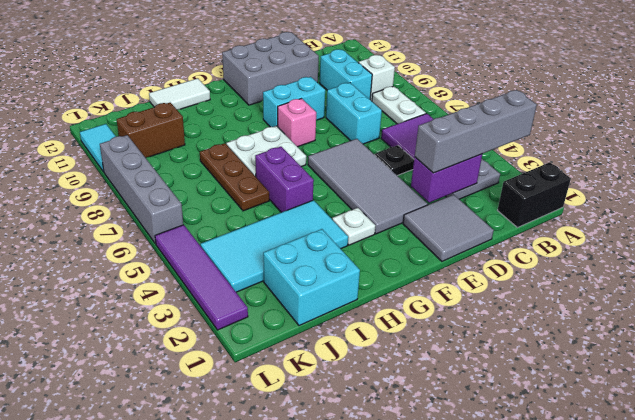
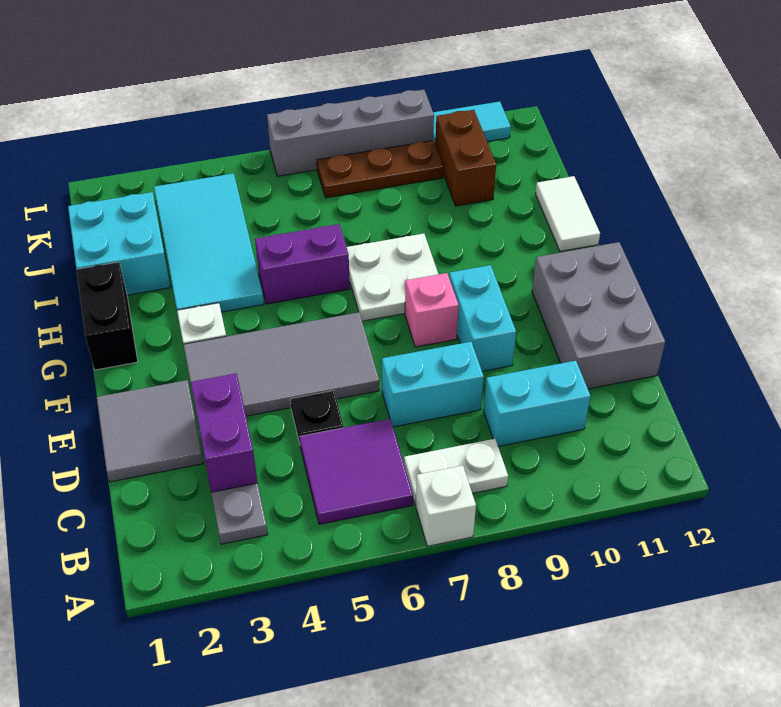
black 1x2 brick [497,162,571,228] -> black 1x2 brick moved to [76,262,138,370]
grey 1x4 brick [415,90,537,173] -> none
white 1x1 brick [358,55,395,101] -> white 1x1 brick moved to [416,466,476,546]
brown 1x3 plate [200,143,269,211] -> brown 1x3 plate moved to [317,140,443,198]
purple 1x4 tile [155,225,248,330] -> none

